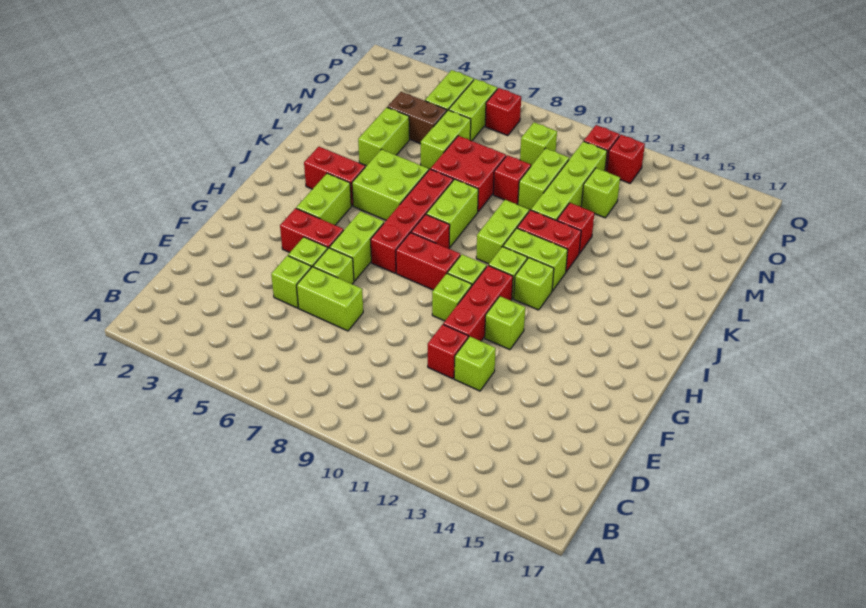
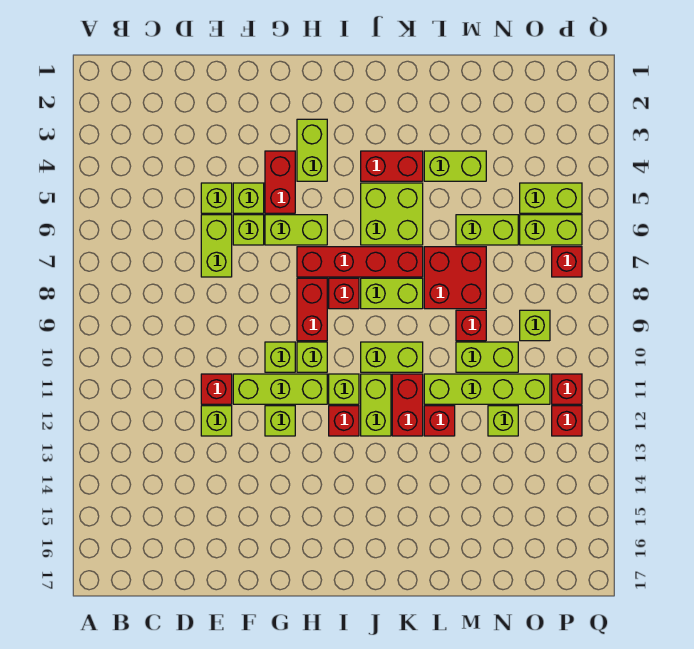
red 1x3 brick [443,265,513,341] -> lime 1x3 brick [233,374,327,404]
lime 1x2 brick [296,173,351,225] -> lime 1x2 brick turned to [297,119,327,181]
lime 1x1 brick [514,258,554,310] -> red 1x1 brick [329,406,359,436]
red 1x2 brick [304,147,365,206] -> red 1x2 brick turned to [361,151,423,181]
brown 1x2 brick [387,92,447,144] -> none

